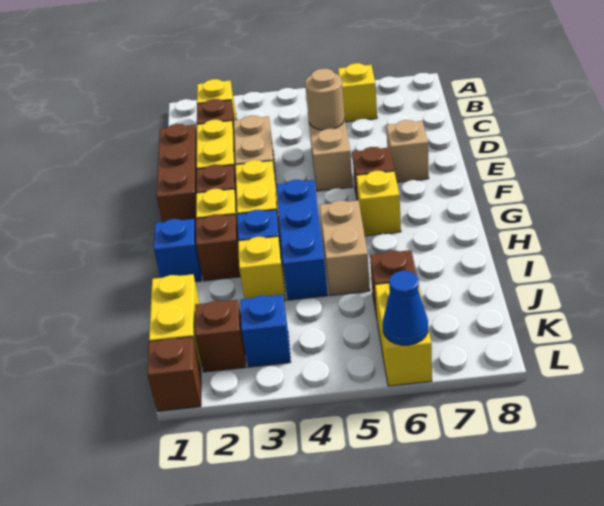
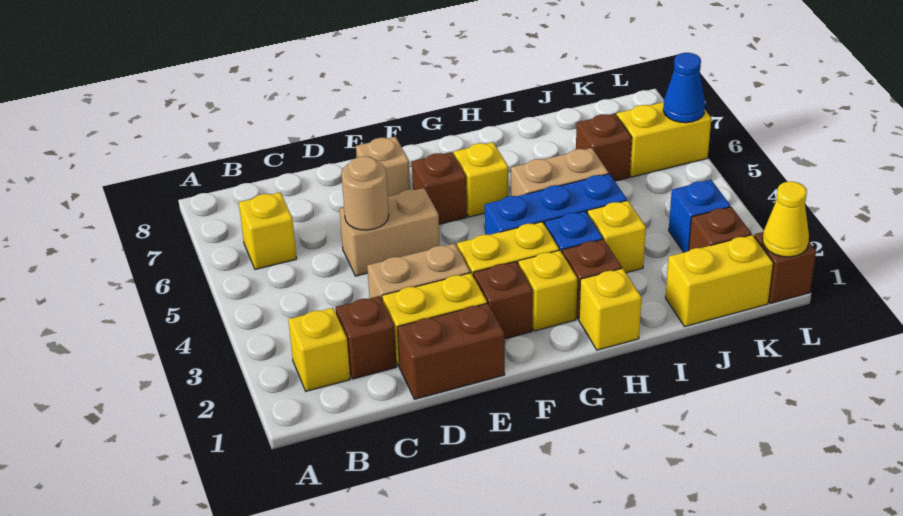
brown 1x3 brick [157,124,197,225] -> brown 1x2 brick [397,303,505,399]
blue 1x1 brick [154,219,201,282] -> yellow 1x1 brick [579,268,642,350]
none -> yellow 1x1 cone [763,182,809,257]

